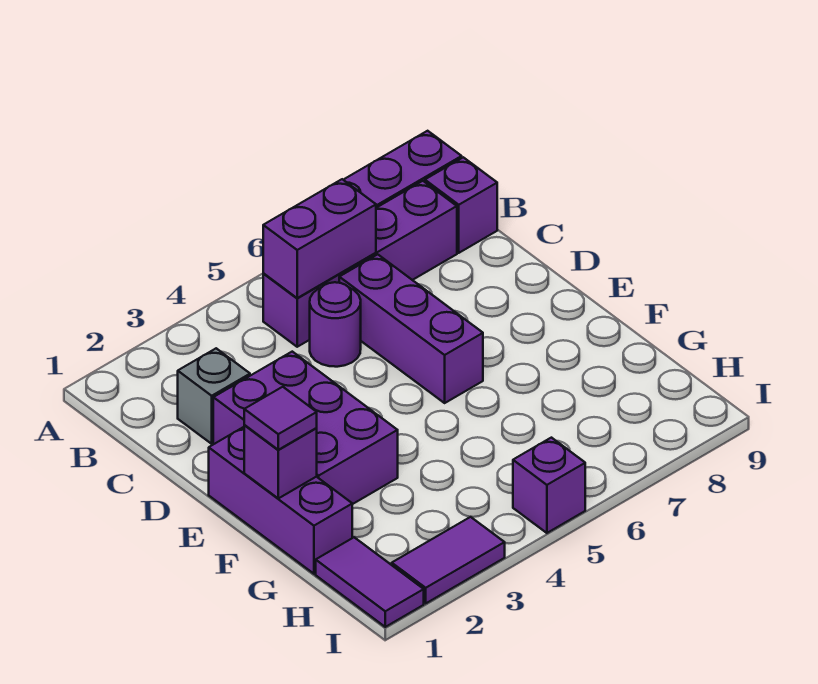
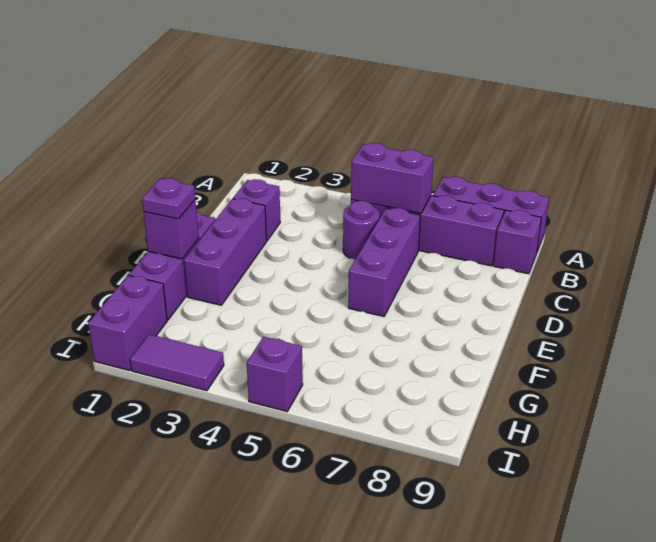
grey 1x1 brick [178,348,250,444] -> purple 1x1 brick [233,179,280,240]
purple 2x3 brick [213,352,398,504] -> purple 1x3 brick [184,198,267,305]
purple 1x1 tile [244,387,317,450] -> purple 1x1 plate [142,178,195,219]
purple 1x2 tile [316,537,424,627] -> purple 1x2 brick [88,275,167,371]

